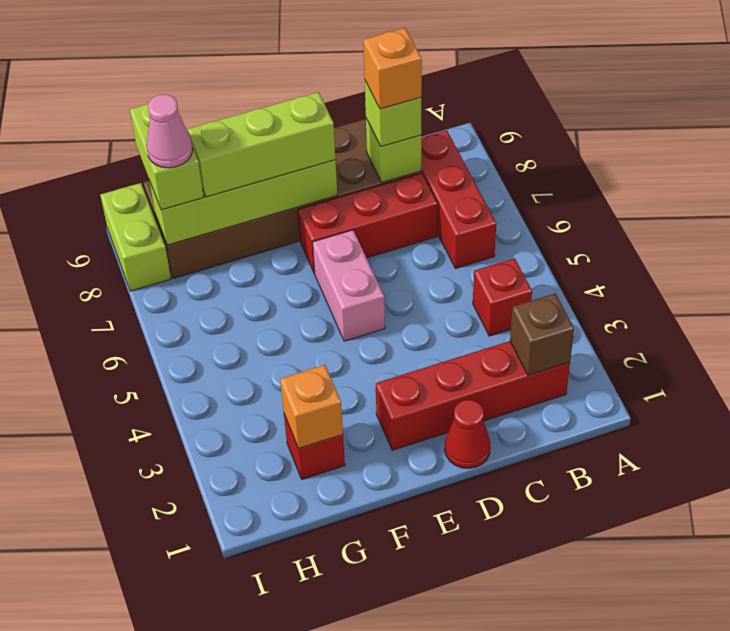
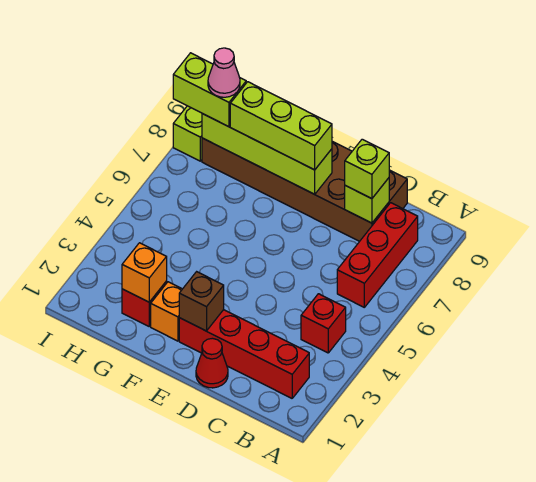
brown 1x1 brick [510,294,574,375] -> brown 1x1 brick moved to [179,272,224,331]
red 1x3 brick [298,173,437,274] -> none
orange 1x1 brick [363,28,422,109] -> orange 1x1 brick moved to [151,282,182,341]
pink 1x2 brick [312,230,385,341] -> none
lime 1x2 brick [130,104,204,210] -> lime 1x2 brick turned to [173,53,246,127]

